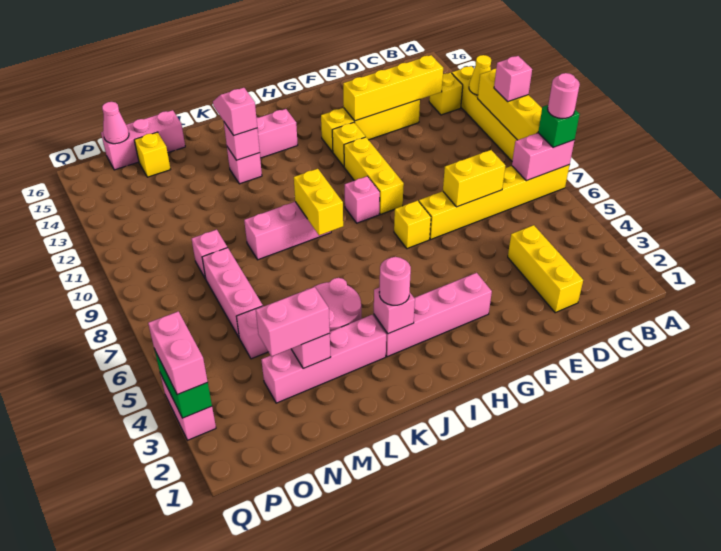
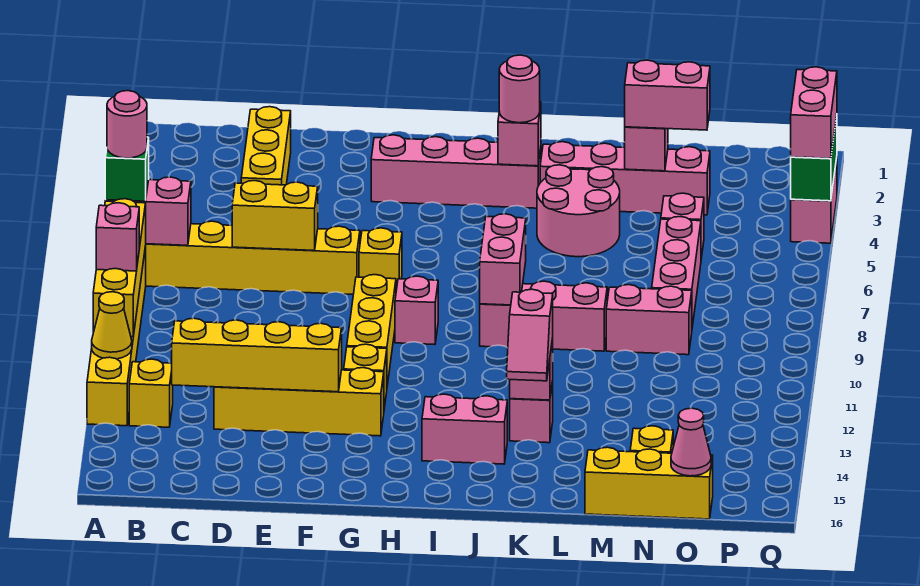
yellow 1x2 brick [294,169,343,235] -> pink 1x2 brick [480,214,526,305]
pink 1x3 brick [101,110,185,170] -> yellow 1x3 brick [585,447,713,519]
pink 1x1 brick [192,230,227,279] -> pink 1x2 brick [606,285,692,355]

